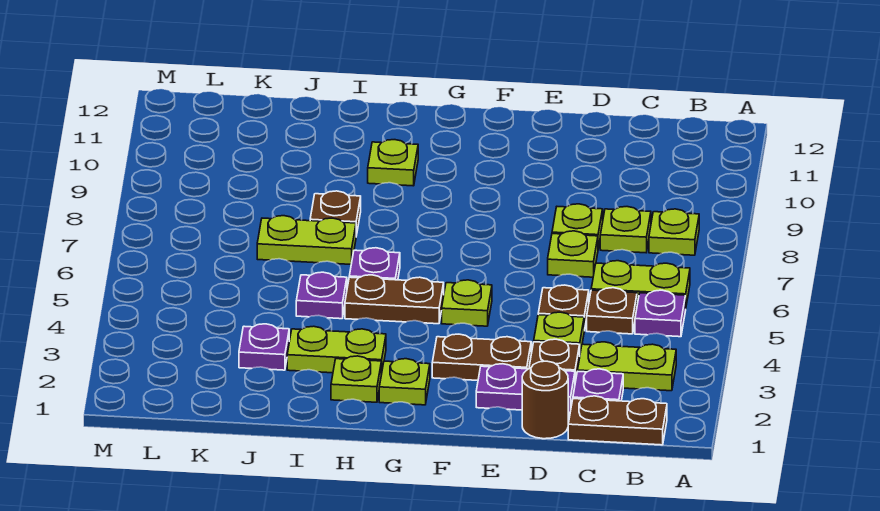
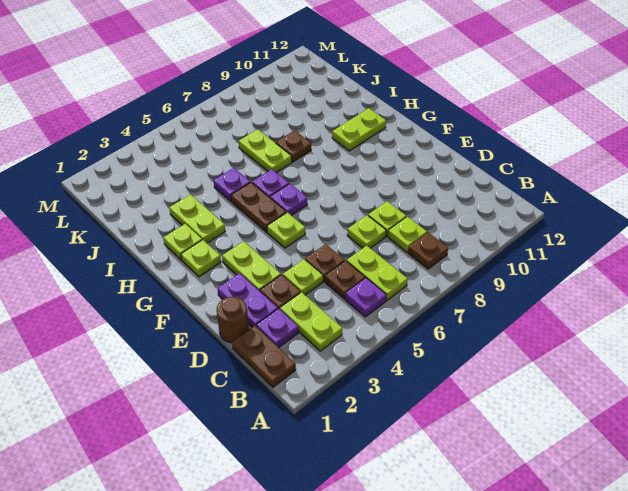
lime 1x1 plate [649,209,699,255] -> brown 1x1 plate [408,233,448,269]
brown 1x2 plate [432,334,531,380] -> lime 1x2 plate [222,241,281,291]
lime 1x1 plate [368,140,418,186] -> lime 1x2 plate [332,108,386,151]
purple 1x1 plate [239,324,289,370] -> purple 1x1 plate moved to [270,184,307,216]

